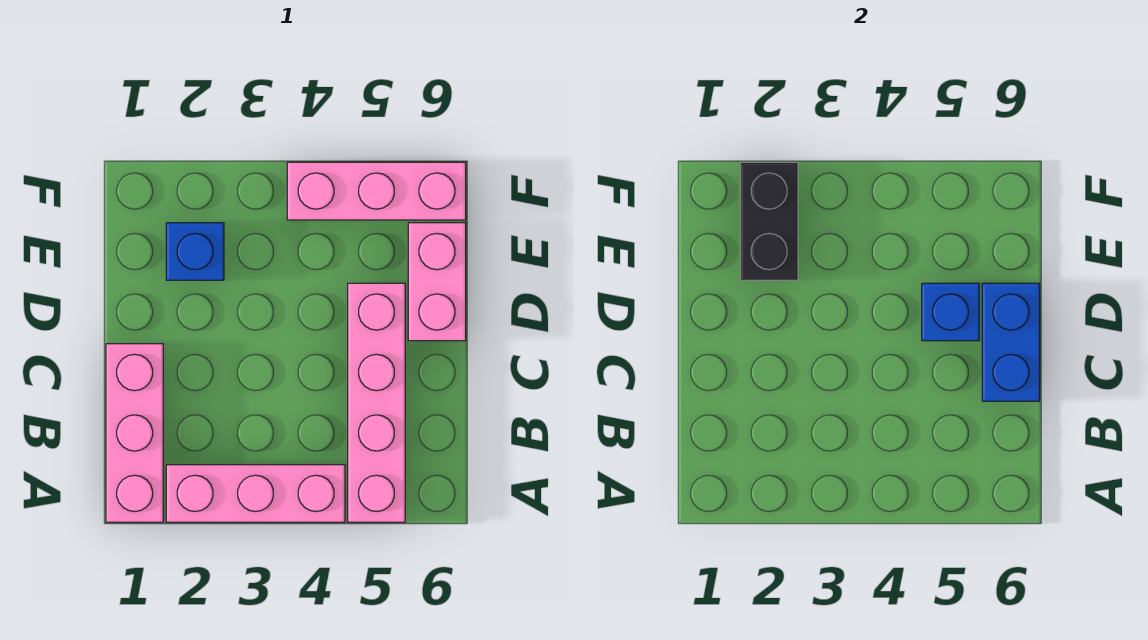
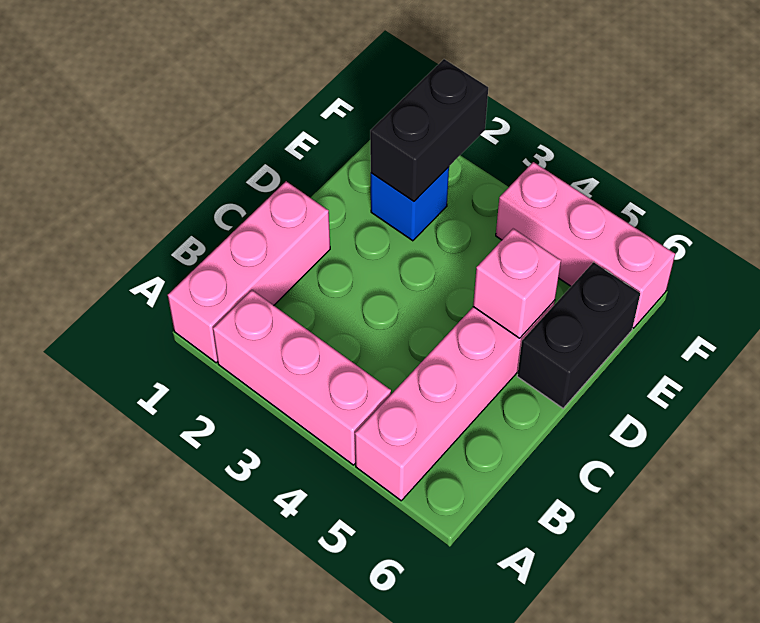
blue 1x2 brick [982,283,1040,401] -> none
blue 1x1 brick [922,283,979,341] -> pink 1x1 brick [473,229,561,338]
pink 1x2 brick [408,223,466,341] -> black 1x2 brick [517,262,640,408]

